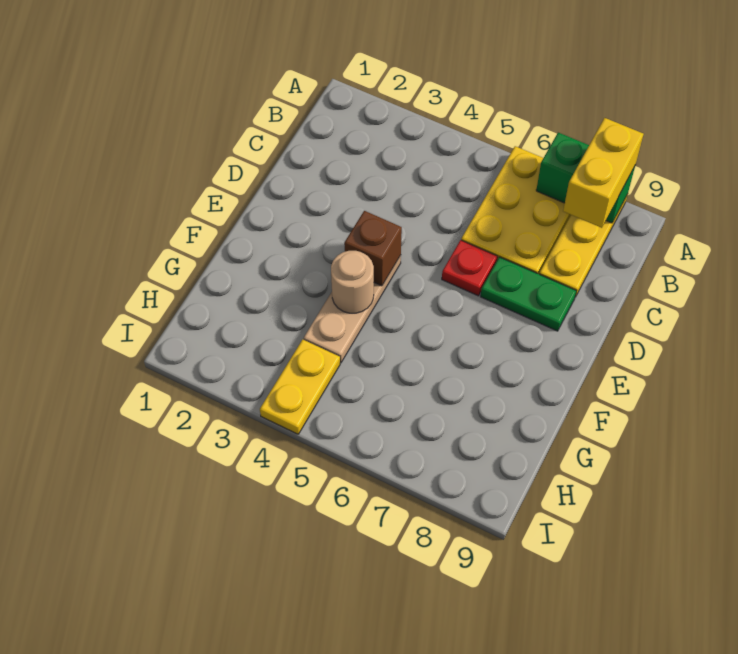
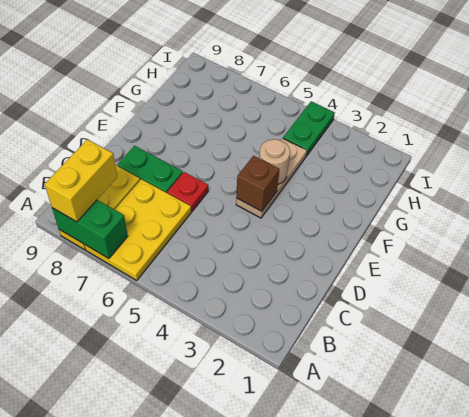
yellow 1x2 plate [260,340,340,434] -> green 1x2 plate [283,101,335,156]

